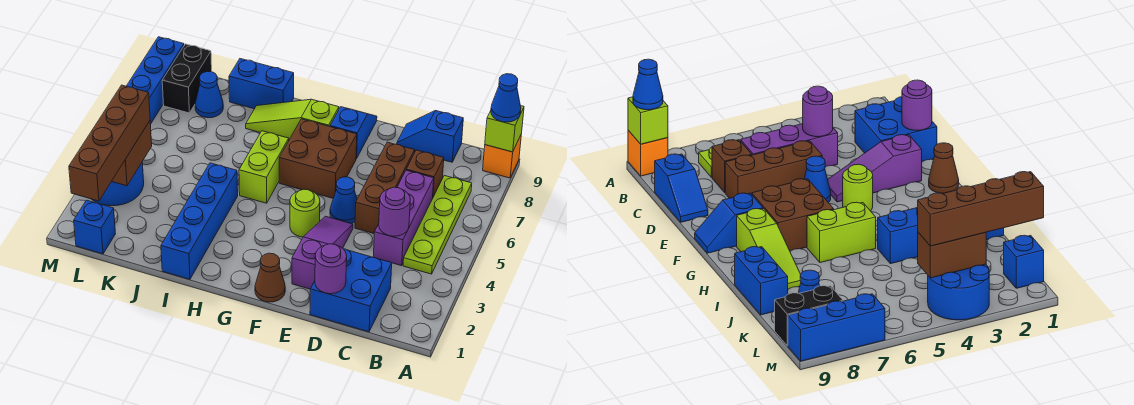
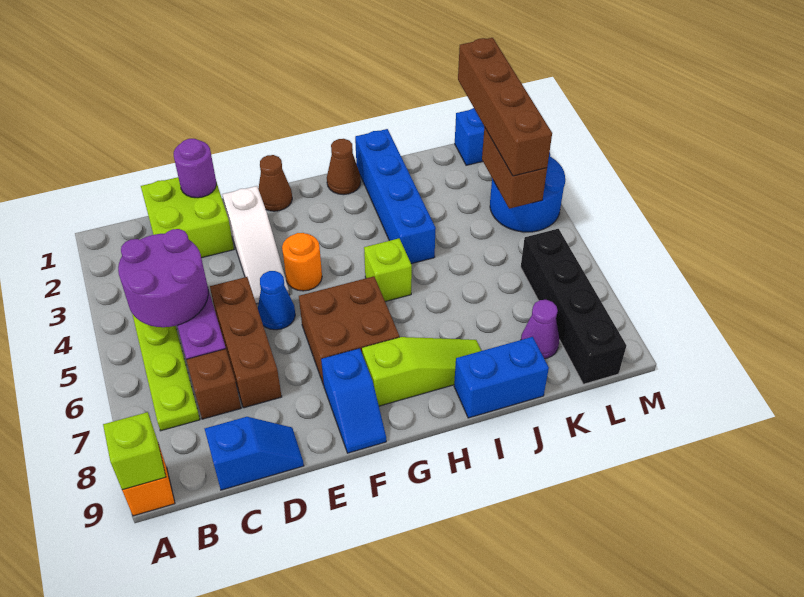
blue 1x1 cone [491,74,521,122] -> none
blue 2x2 brick [310,249,392,332] -> lime 2x2 brick [141,177,234,258]
purple 1x1 round brick [379,187,410,236] -> purple 2x2 round brick [118,229,208,327]
purple 1x3 slope [292,216,353,289] -> white 1x3 slope [222,186,289,304]
lime 1x1 round brick [290,189,320,237] -> orange 1x1 round brick [282,233,322,291]
none -> brown 1x1 cone [327,139,361,195]
lime 1x2 brick [239,131,289,203] -> lime 1x1 brick [364,238,412,302]
blue 1x1 cone [195,71,223,118] -> purple 1x1 cone [521,300,559,359]
black 1x2 brick [162,44,212,113] -> black 1x4 brick [521,229,626,384]
blue 1x3 brick [127,37,184,124] -> none

